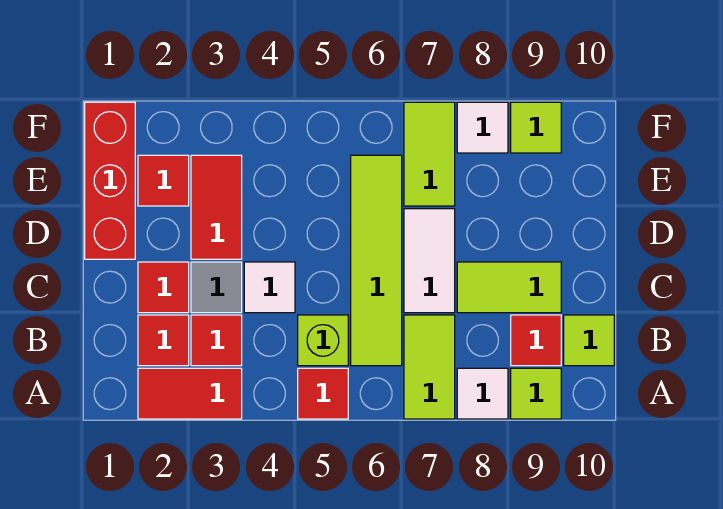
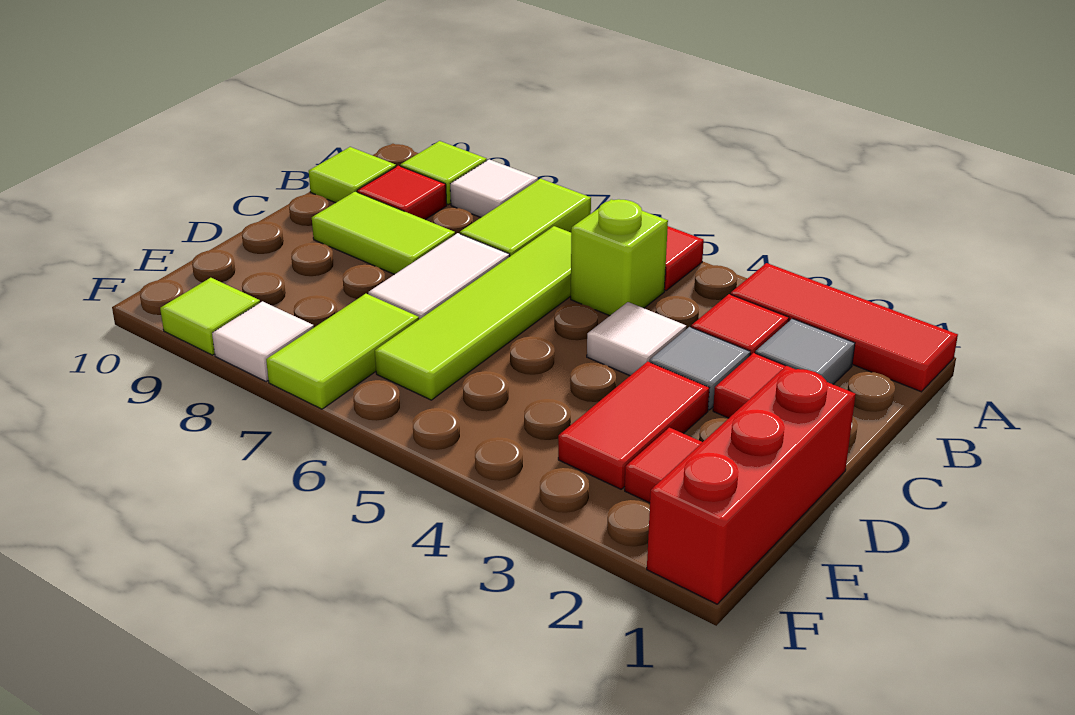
red 1x2 tile [138,368,242,419] -> red 1x3 tile [731,263,958,392]
red 1x1 tile [138,315,189,366] -> grey 1x1 tile [755,319,855,384]

